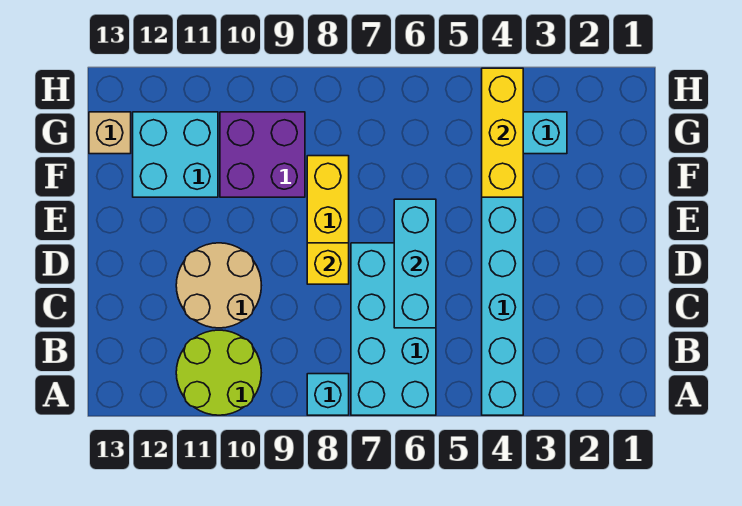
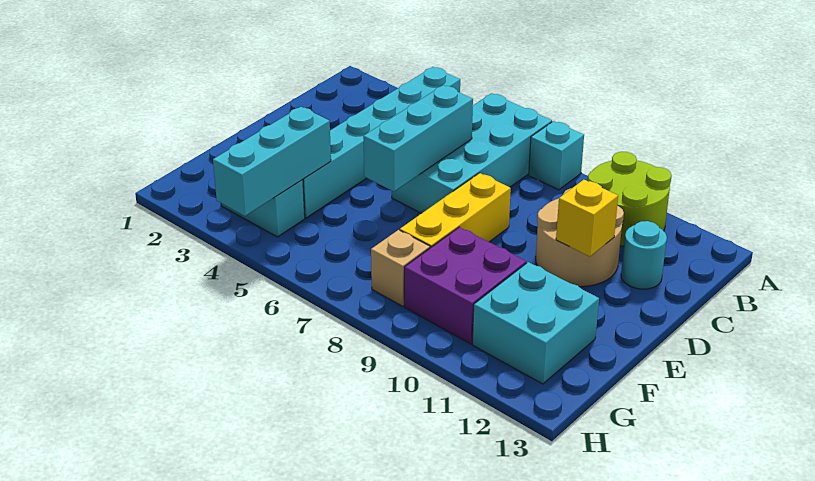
none -> cyan 1x1 round brick [621,221,667,289]
yellow 1x1 brick [307,243,349,284] -> yellow 1x1 brick moved to [556,180,618,257]
yellow 1x3 brick [482,68,523,197] -> cyan 1x3 brick [213,107,331,216]
tan 1x1 brick [89,112,131,154] -> tan 1x1 brick moved to [371,230,430,306]

